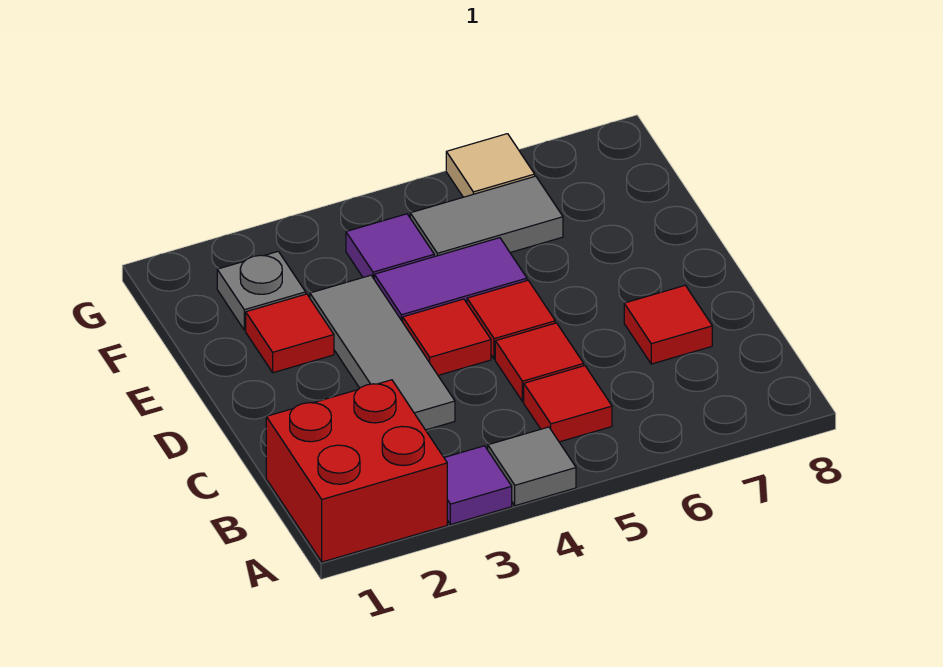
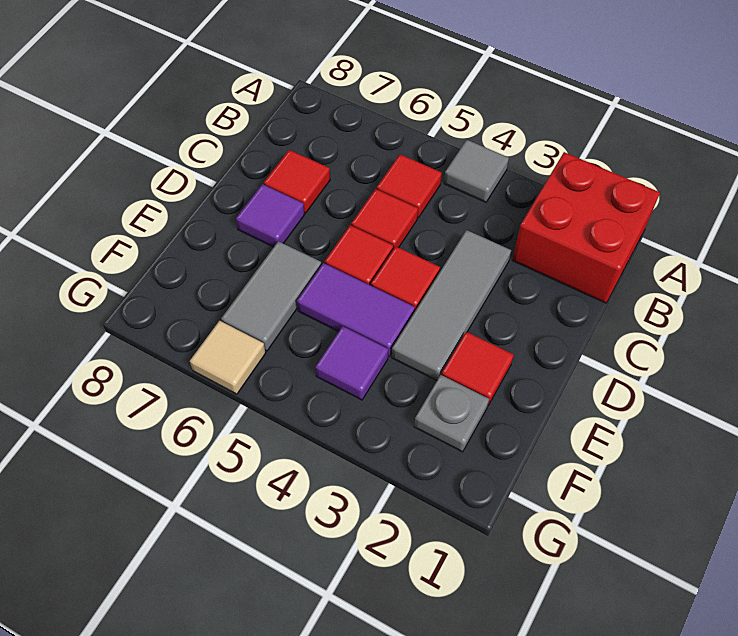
purple 1x1 tile [444,446,512,525] -> purple 1x1 tile moved to [236,184,305,247]
grey 1x2 tile [410,176,563,257] -> grey 1x2 tile turned to [221,241,321,351]

